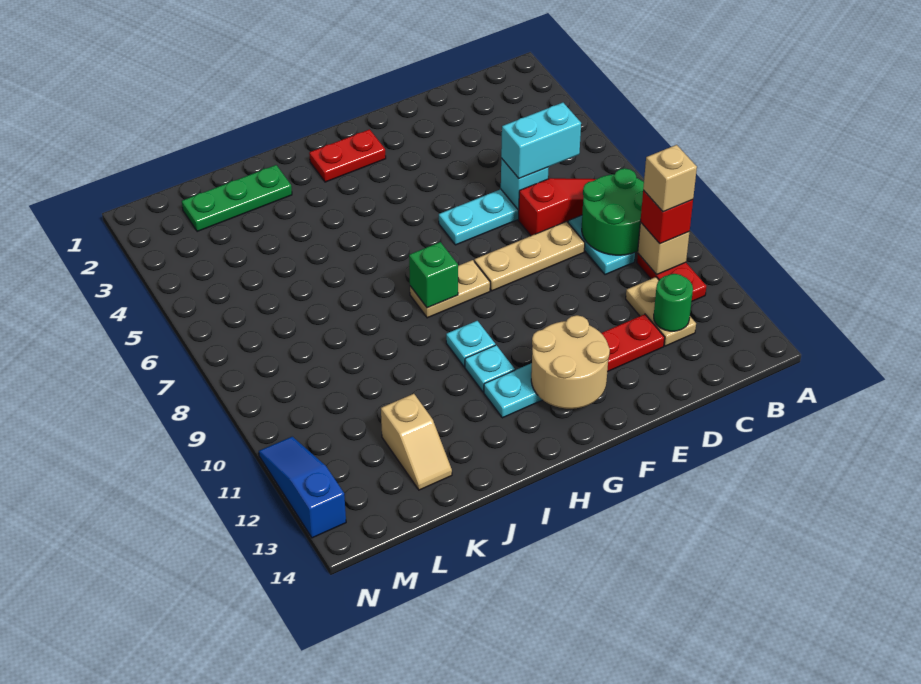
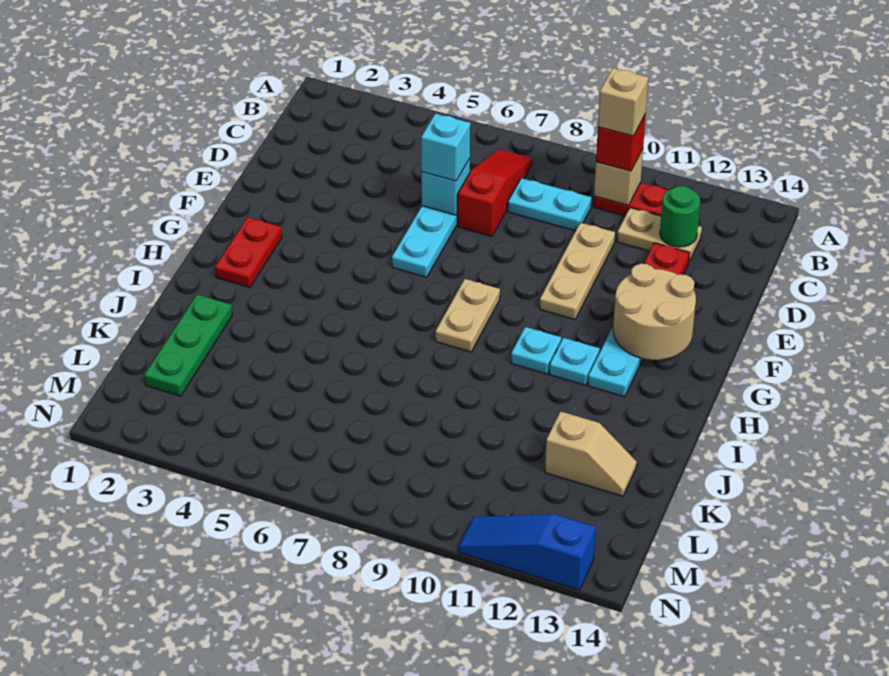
green 2x2 round brick [582,168,644,255] -> none
cyan 1x2 brick [501,103,581,178] -> cyan 1x1 brick [421,114,470,181]
tan 1x3 plate [474,221,585,291] -> tan 1x3 plate moved to [540,223,615,319]
green 1x1 brick [409,242,458,308] -> none

